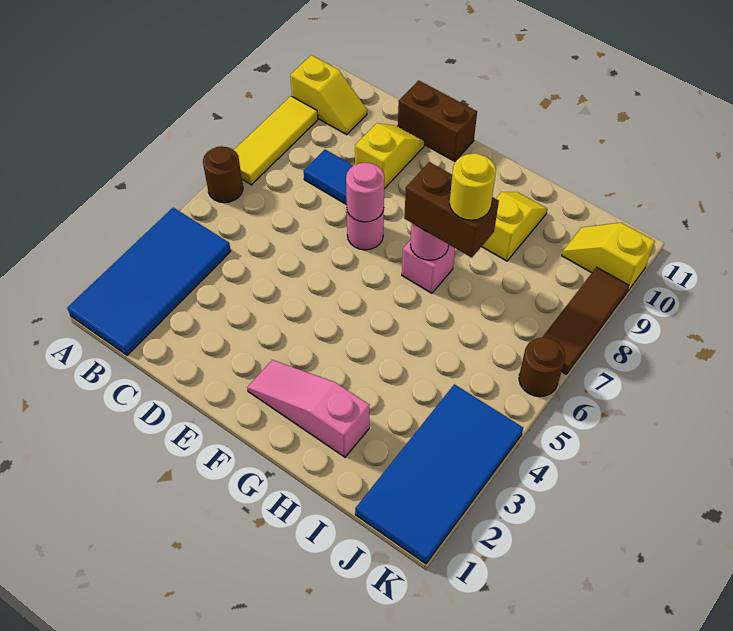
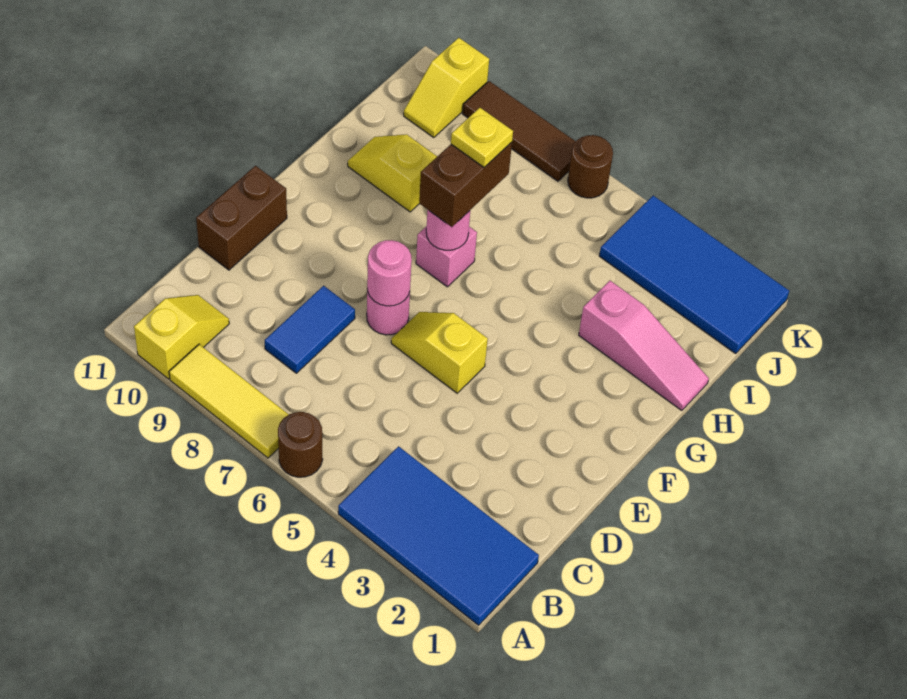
yellow 1x2 slope [355,123,425,189] -> yellow 1x2 slope moved to [391,312,488,393]
pink 1x3 slope [247,360,370,457] -> pink 1x3 slope turned to [579,281,709,411]
yellow 1x1 round brick [450,153,496,220] -> yellow 1x1 plate [451,108,513,167]

